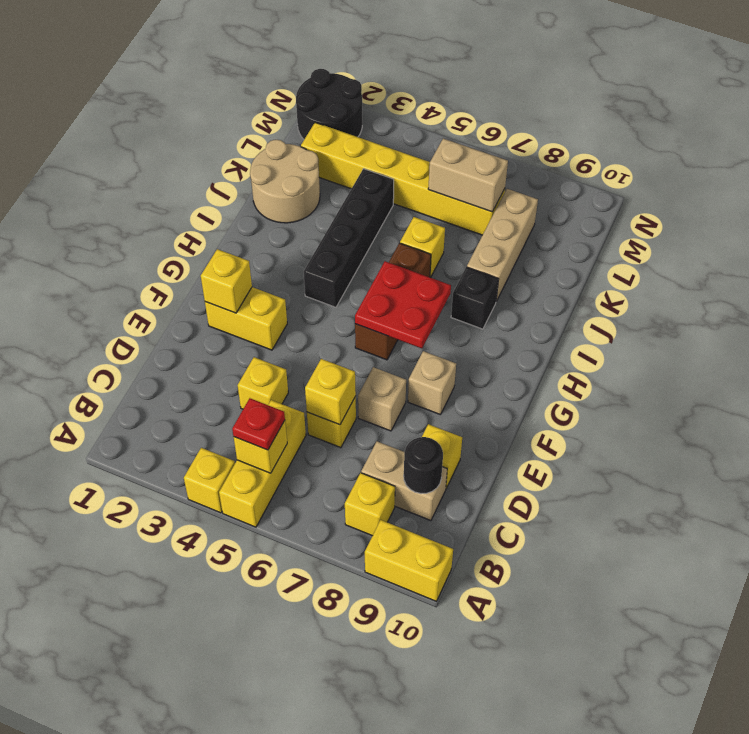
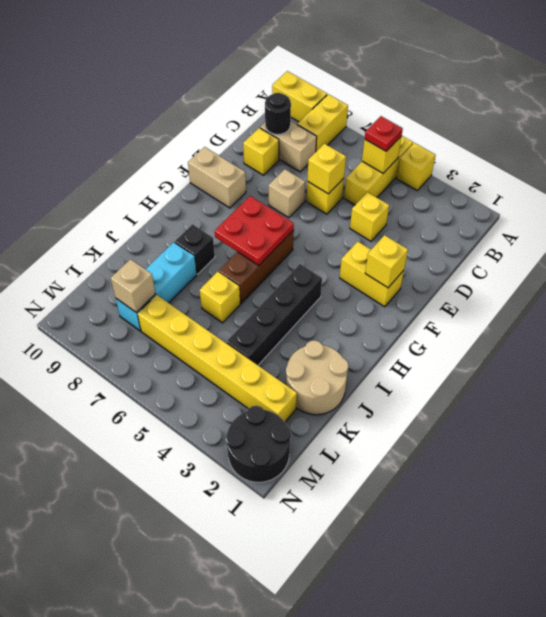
yellow 1x1 brick [345,473,395,536] -> yellow 1x2 brick [297,94,348,151]
tan 1x1 brick [408,351,456,415] -> tan 1x1 brick moved to [111,259,156,313]
tan 1x3 brick [467,189,538,301] -> cyan 1x3 brick [116,242,197,331]
tan 1x2 brick [428,139,508,212] -> tan 1x2 brick moved to [188,147,246,208]

